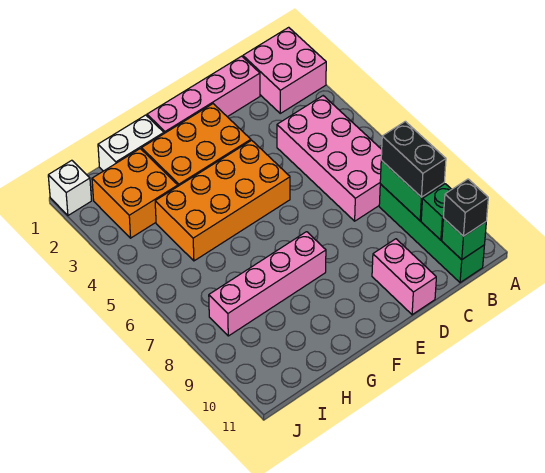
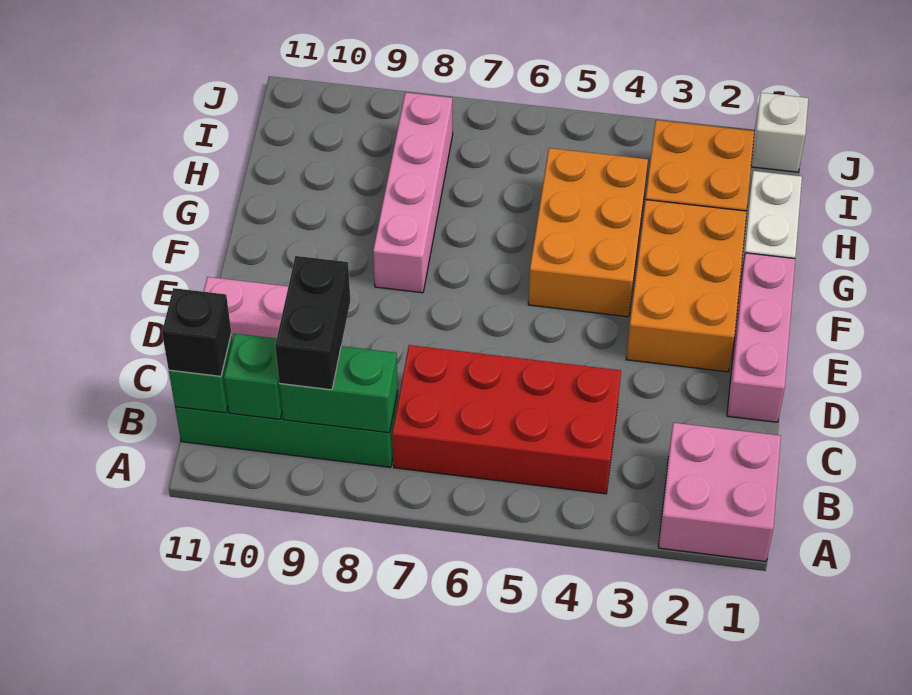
pink 2x4 brick [277,96,382,221] -> red 2x4 brick [392,345,621,494]
black 1x2 brick [381,121,446,197] -> black 1x2 brick turned to [275,256,350,390]
pink 1x4 brick [147,56,260,133] -> pink 1x3 brick [727,253,795,422]
orange 2x4 brick [155,140,290,261] -> orange 2x3 brick [528,148,648,317]

